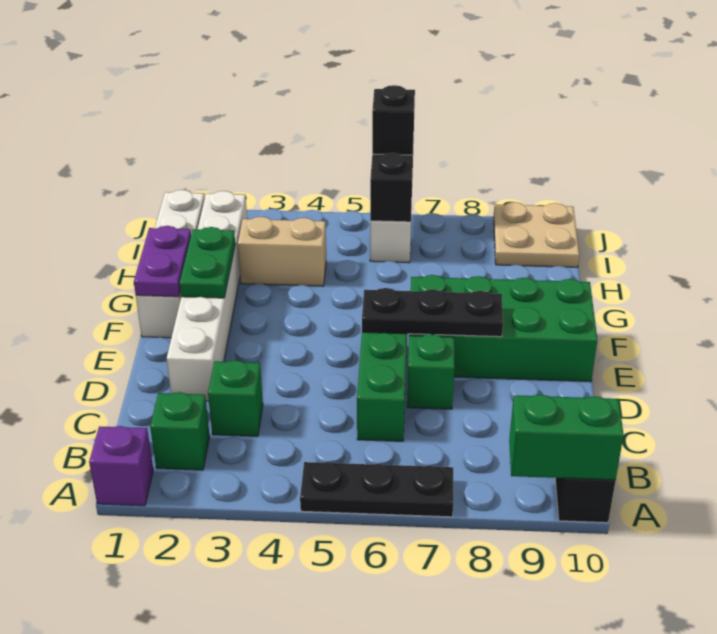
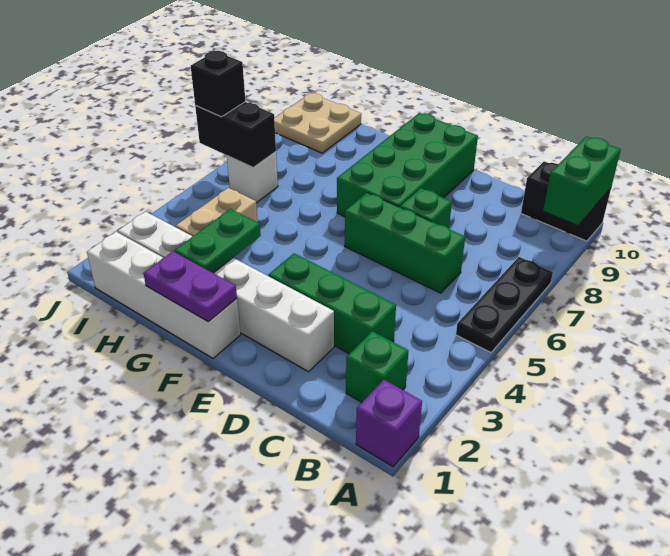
green 1x1 brick [208,360,263,436] -> green 1x3 brick [268,253,396,354]
black 1x3 plate [362,288,503,337] -> none
green 1x2 plate [180,227,235,298] -> green 1x2 plate turned to [174,209,261,273]

